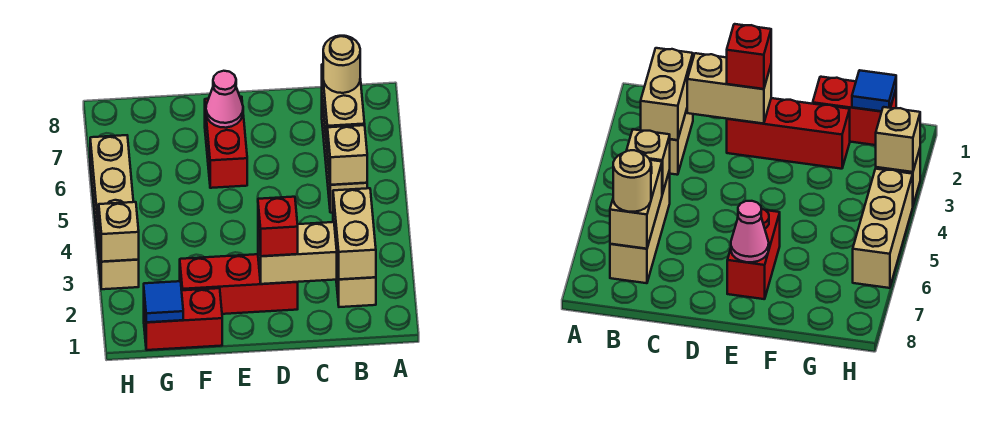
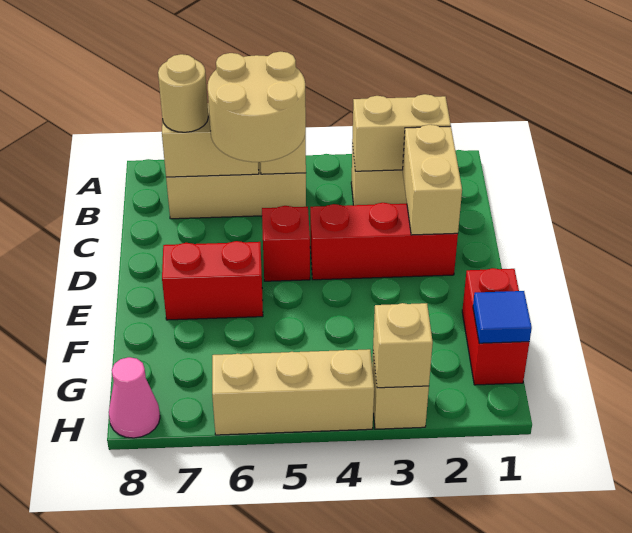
none -> tan 2x2 round brick [208,52,306,162]
red 1x3 brick [180,254,298,314] -> red 1x3 brick turned to [310,203,458,280]
red 1x1 brick [258,197,298,256] -> red 1x1 brick moved to [262,206,310,281]
pink 1x1 cone [206,71,243,128] -> pink 1x1 cone moved to [109,357,160,438]

